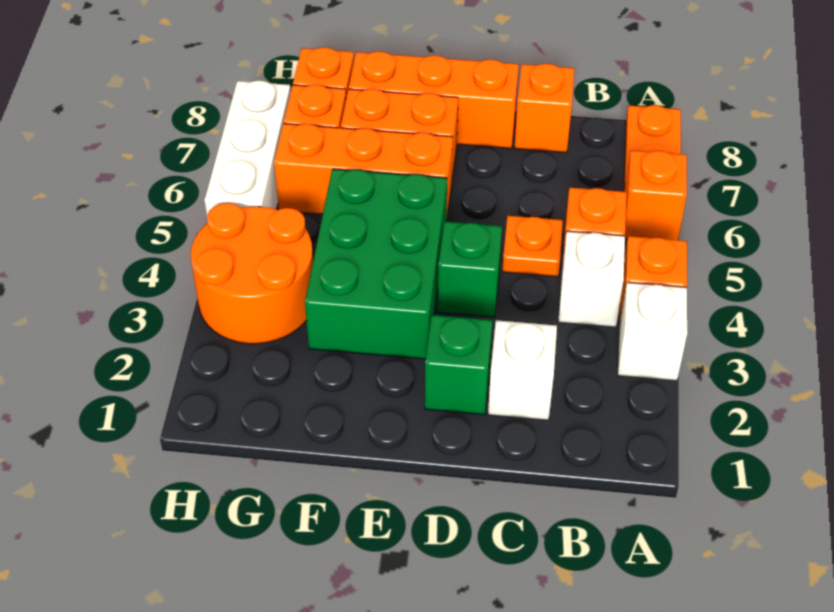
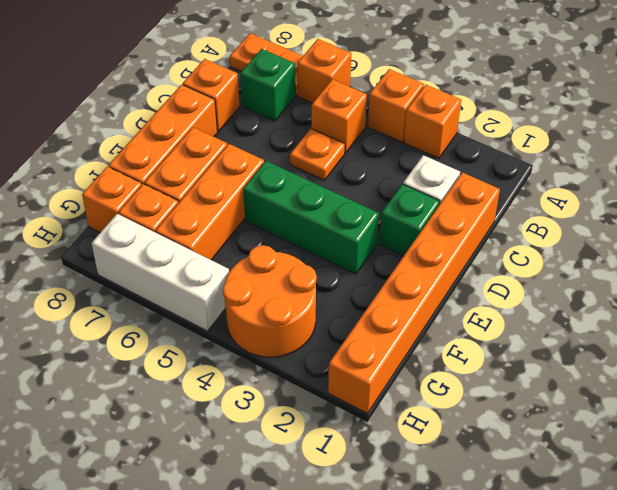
white 1x1 brick [618,283,687,381] -> orange 1x1 brick [404,85,461,158]
white 1x1 brick [558,231,625,327] -> none
none -> orange 1x6 brick [328,172,500,413]
green 1x1 brick [438,221,502,317] -> green 1x1 brick moved to [240,49,295,121]
green 2x3 brick [305,169,447,359] -> green 1x3 brick [243,161,379,274]

